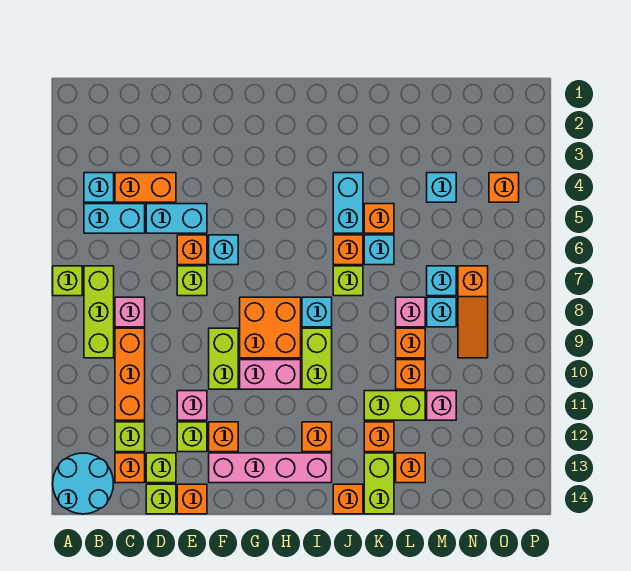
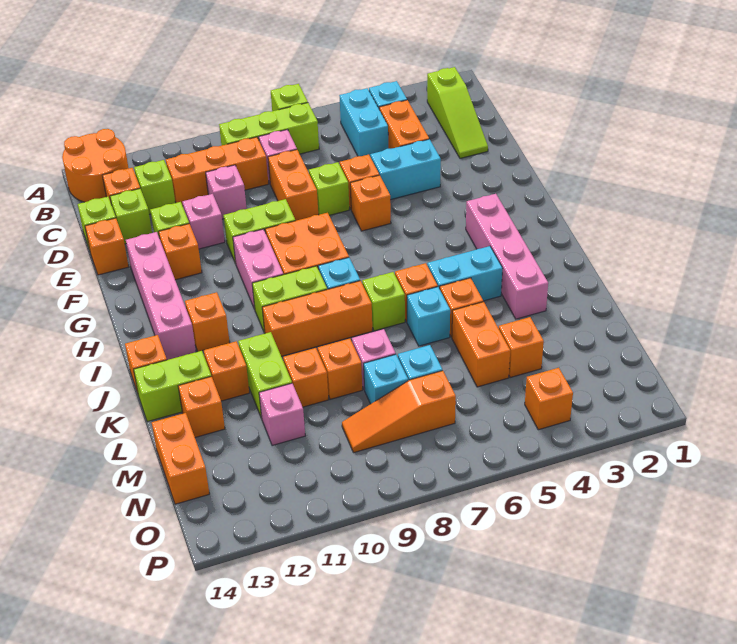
cyan 2x2 round brick [53,453,114,514] -> orange 2x2 round brick [62,129,129,202]
none -> lime 1x3 slope [427,67,488,158]
cyan 1x2 brick [146,204,207,233] -> cyan 1x2 brick turned to [370,139,441,200]
none -> orange 1x2 brick [268,150,318,221]
none -> pink 1x1 brick [206,165,247,219]
cyan 1x1 brick [209,235,238,265] -> orange 1x1 brick [350,175,391,231]
none -> pink 1x4 brick [466,194,548,319]
none -> orange 1x3 brick [262,281,372,356]
none -> orange 1x2 brick [452,302,510,387]
cyan 1x1 brick [427,173,456,202] -> orange 1x1 brick [499,317,544,377]
none -> orange 1x2 brick [152,413,209,504]

